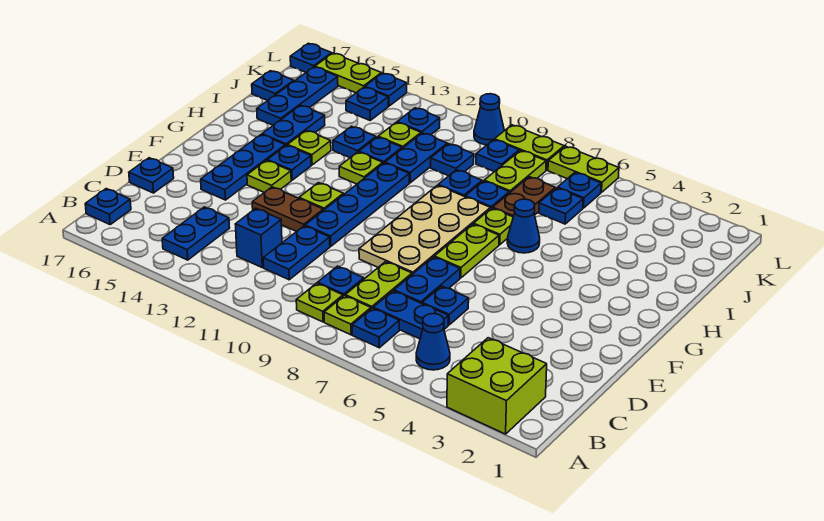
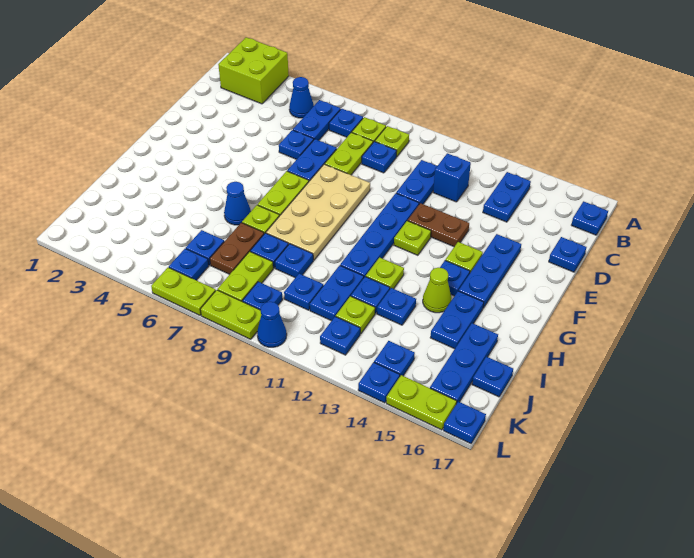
blue 1x2 plate [373,291,448,339] -> blue 1x2 plate turned to [293,100,341,140]
lime 1x1 plate [288,130,331,165] -> lime 1x1 cone [423,268,451,313]

